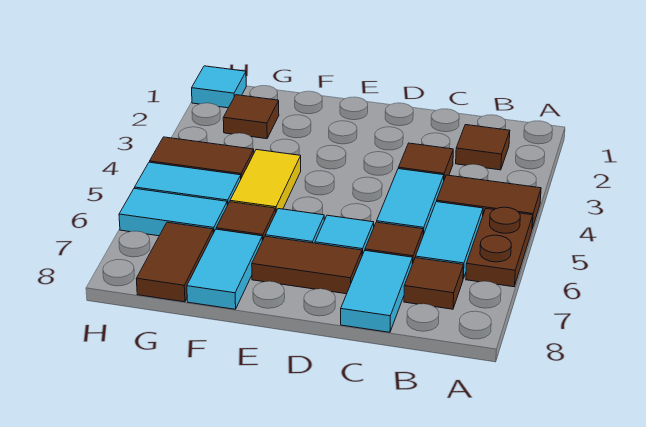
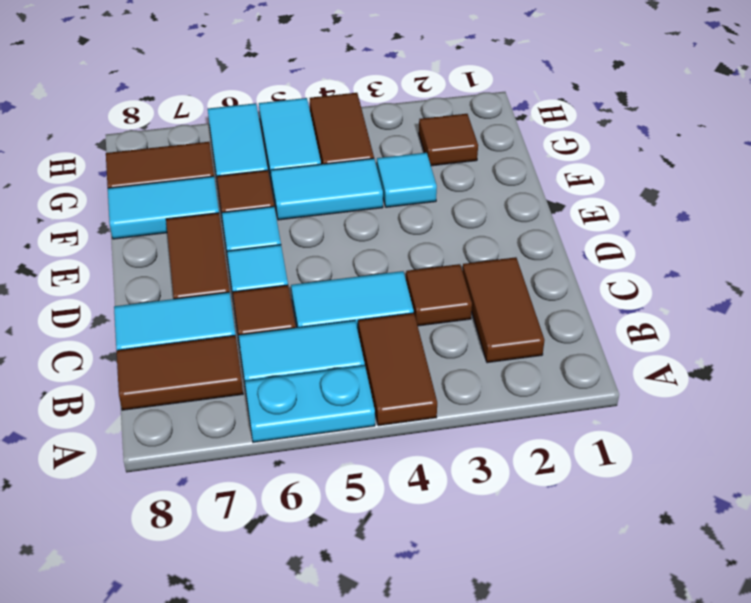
brown 1x2 plate [466,207,533,287] -> cyan 1x2 plate [245,365,375,442]
brown 1x1 tile [456,125,510,170] -> brown 1x2 tile [462,257,545,363]
brown 1x1 tile [404,258,464,309] -> brown 1x2 tile [116,335,243,410]
yellow 1x2 tile [230,150,301,211] -> cyan 1x2 tile [271,158,383,220]
cyan 1x1 tile [192,66,246,108] -> cyan 1x1 tile moved to [377,153,437,207]

